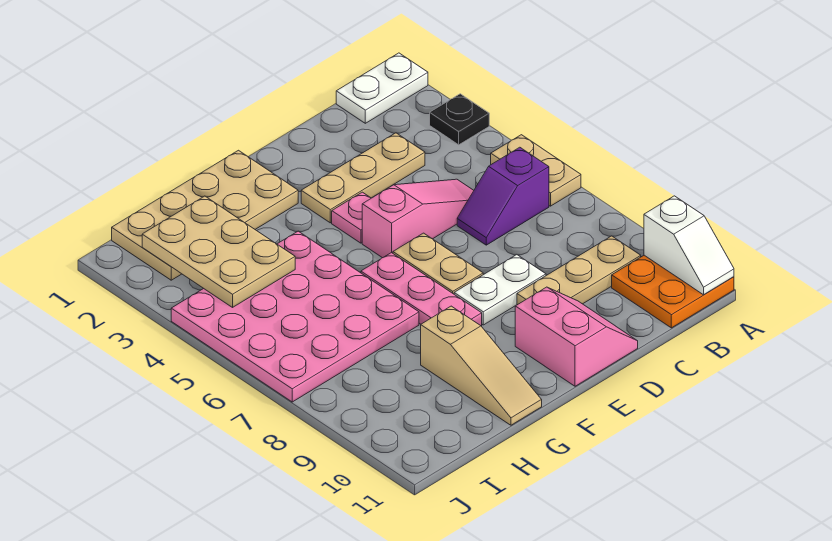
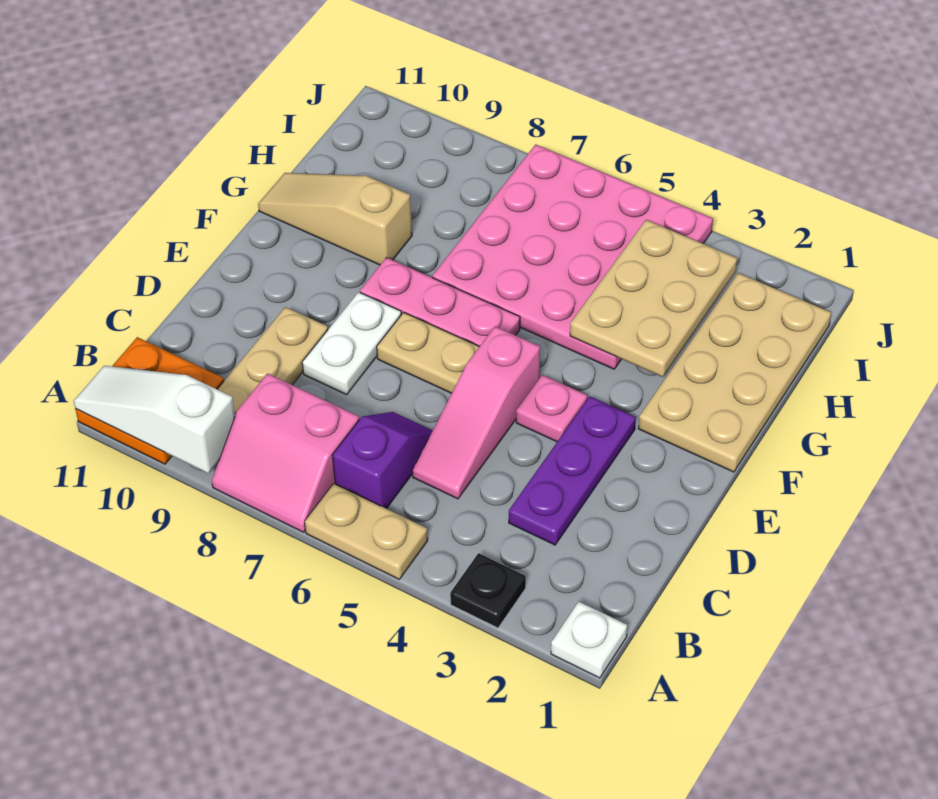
white 1x2 plate [336,53,428,123] -> white 1x1 plate [551,602,627,678]
white 1x2 slope [644,196,734,295] -> white 1x3 slope [74,366,235,473]
tan 1x3 plate [301,133,425,223] -> purple 1x3 plate [509,397,636,545]
pink 2x2 slope [515,287,638,386] -> pink 2x2 slope moved to [212,374,359,532]
tan 2x3 plate [142,196,295,307] -> tan 2x3 plate turned to [570,220,737,377]

